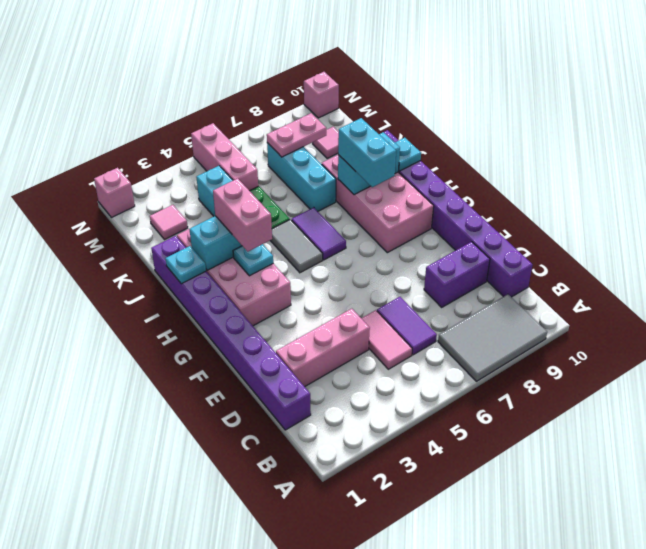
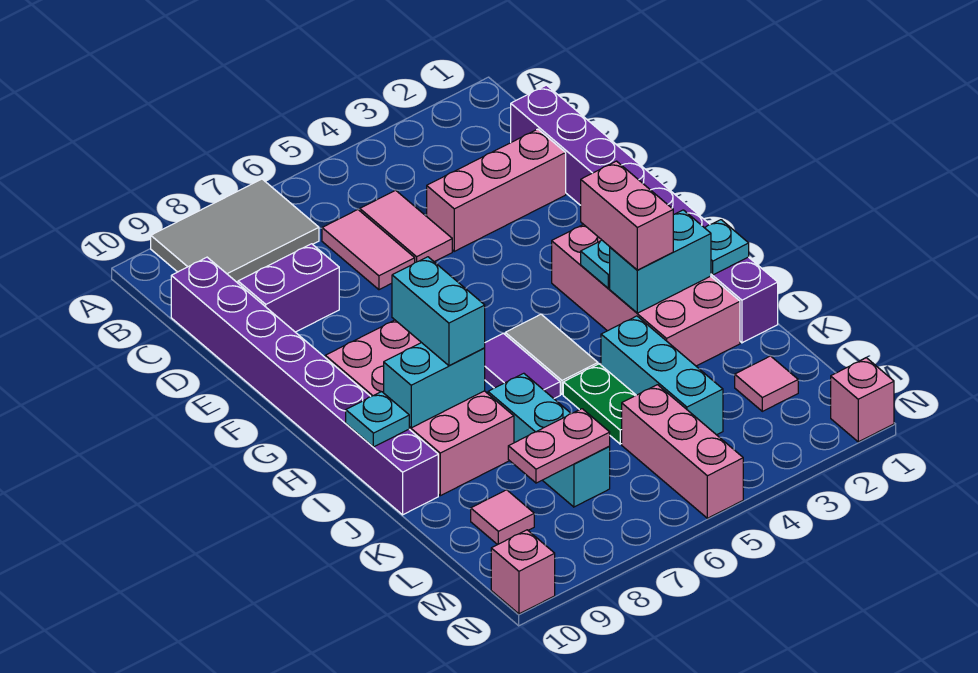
purple 1x2 tile [377,297,437,355] -> pink 1x2 tile [322,210,415,290]

